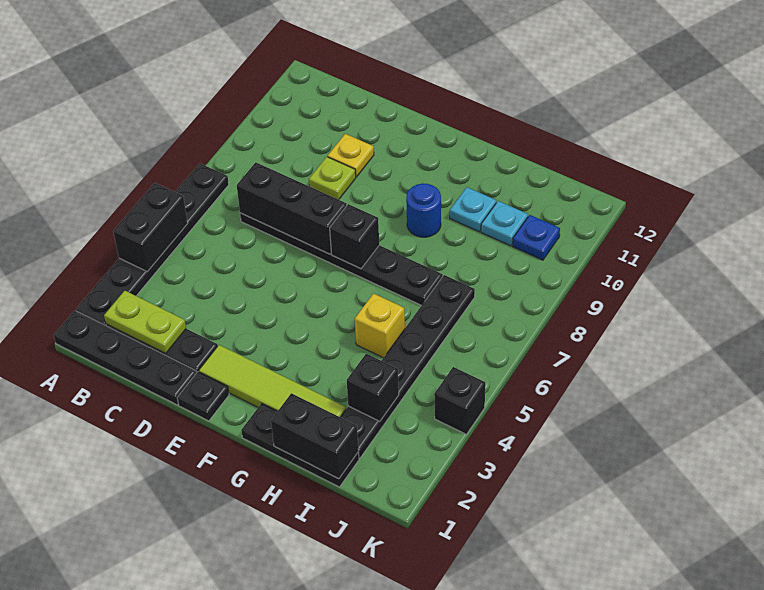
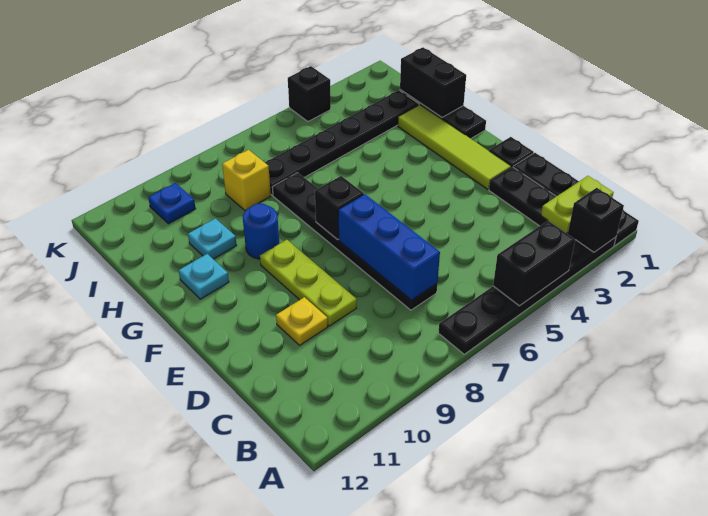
lime 1x2 plate [104,291,186,353] -> lime 1x2 plate turned to [541,176,614,233]
black 1x3 brick [237,162,347,254] -> blue 1x3 brick [338,194,440,300]
lime 1x1 plate [309,157,356,200] -> lime 1x3 plate [260,240,357,326]
yellow 1x1 brick [355,294,405,358] -> yellow 1x1 brick moved to [222,150,271,211]
black 1x1 brick [347,354,399,421] -> black 1x1 brick moved to [568,188,624,252]
cyan 1x1 plate [481,201,528,246] -> cyan 1x1 plate moved to [179,254,229,299]

